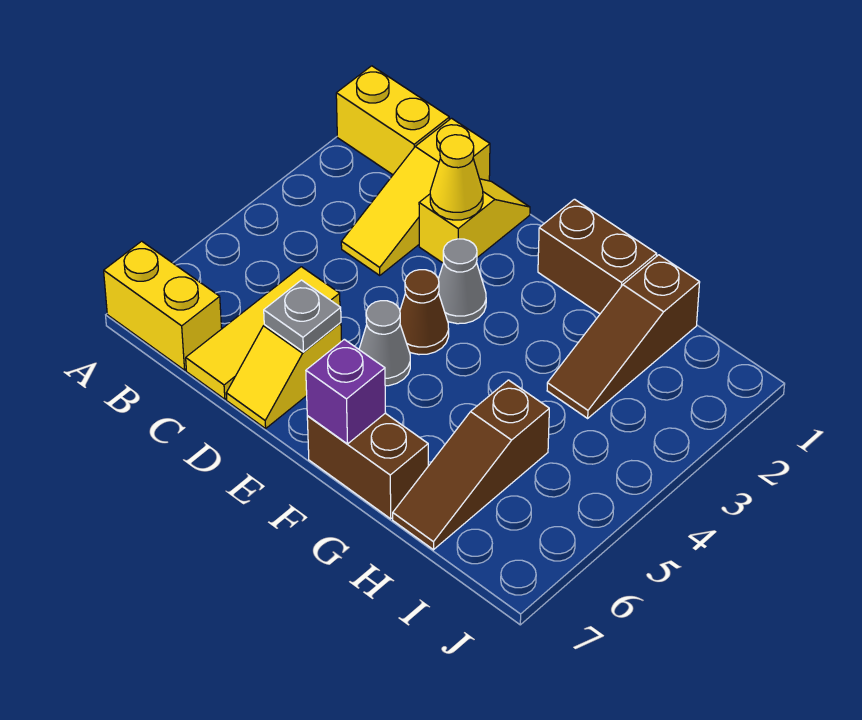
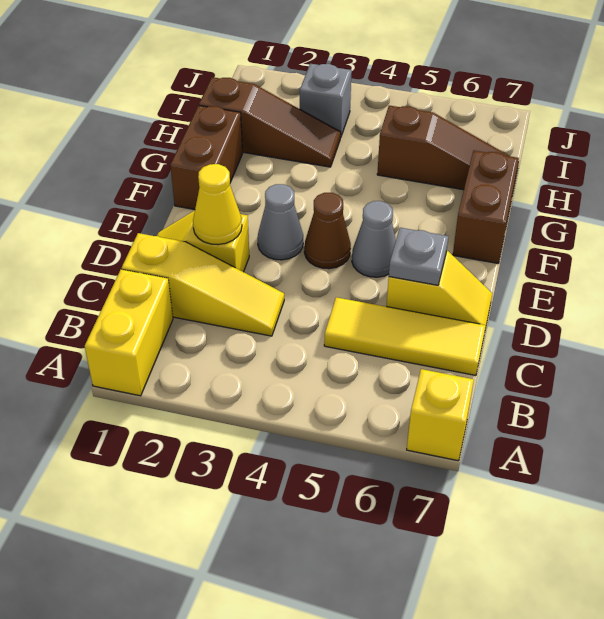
yellow 1x2 brick [104,241,222,370] -> yellow 1x1 brick [407,369,474,461]
purple 1x1 brick [306,339,386,444] -> none
none -> grey 1x1 brick [300,64,352,138]

